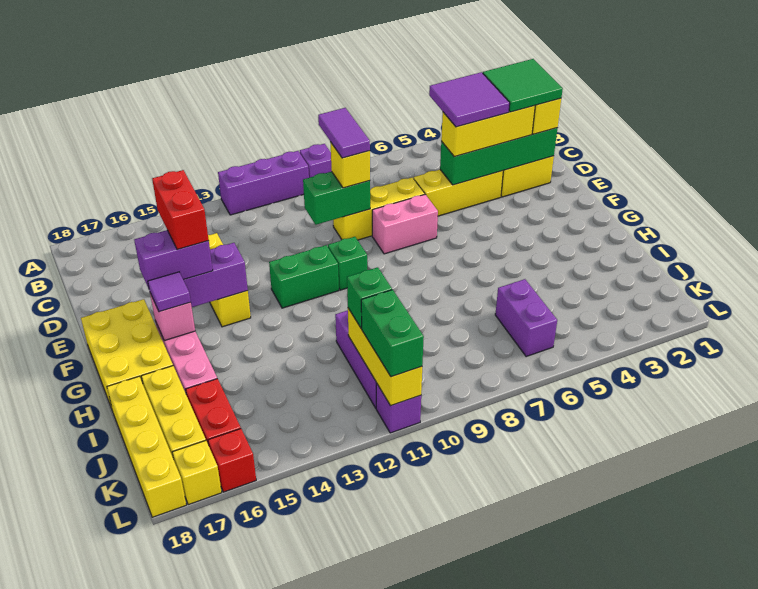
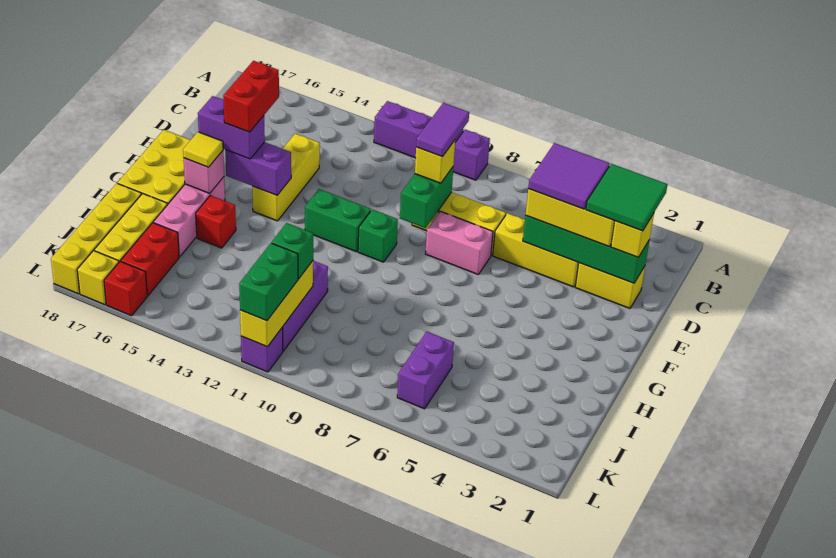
green 1x2 brick [303,172,370,225] -> green 1x2 brick turned to [400,167,453,228]
purple 1x1 tile [148,272,191,312] -> yellow 1x1 tile [183,132,223,167]
none -> red 1x1 brick [196,195,236,248]

